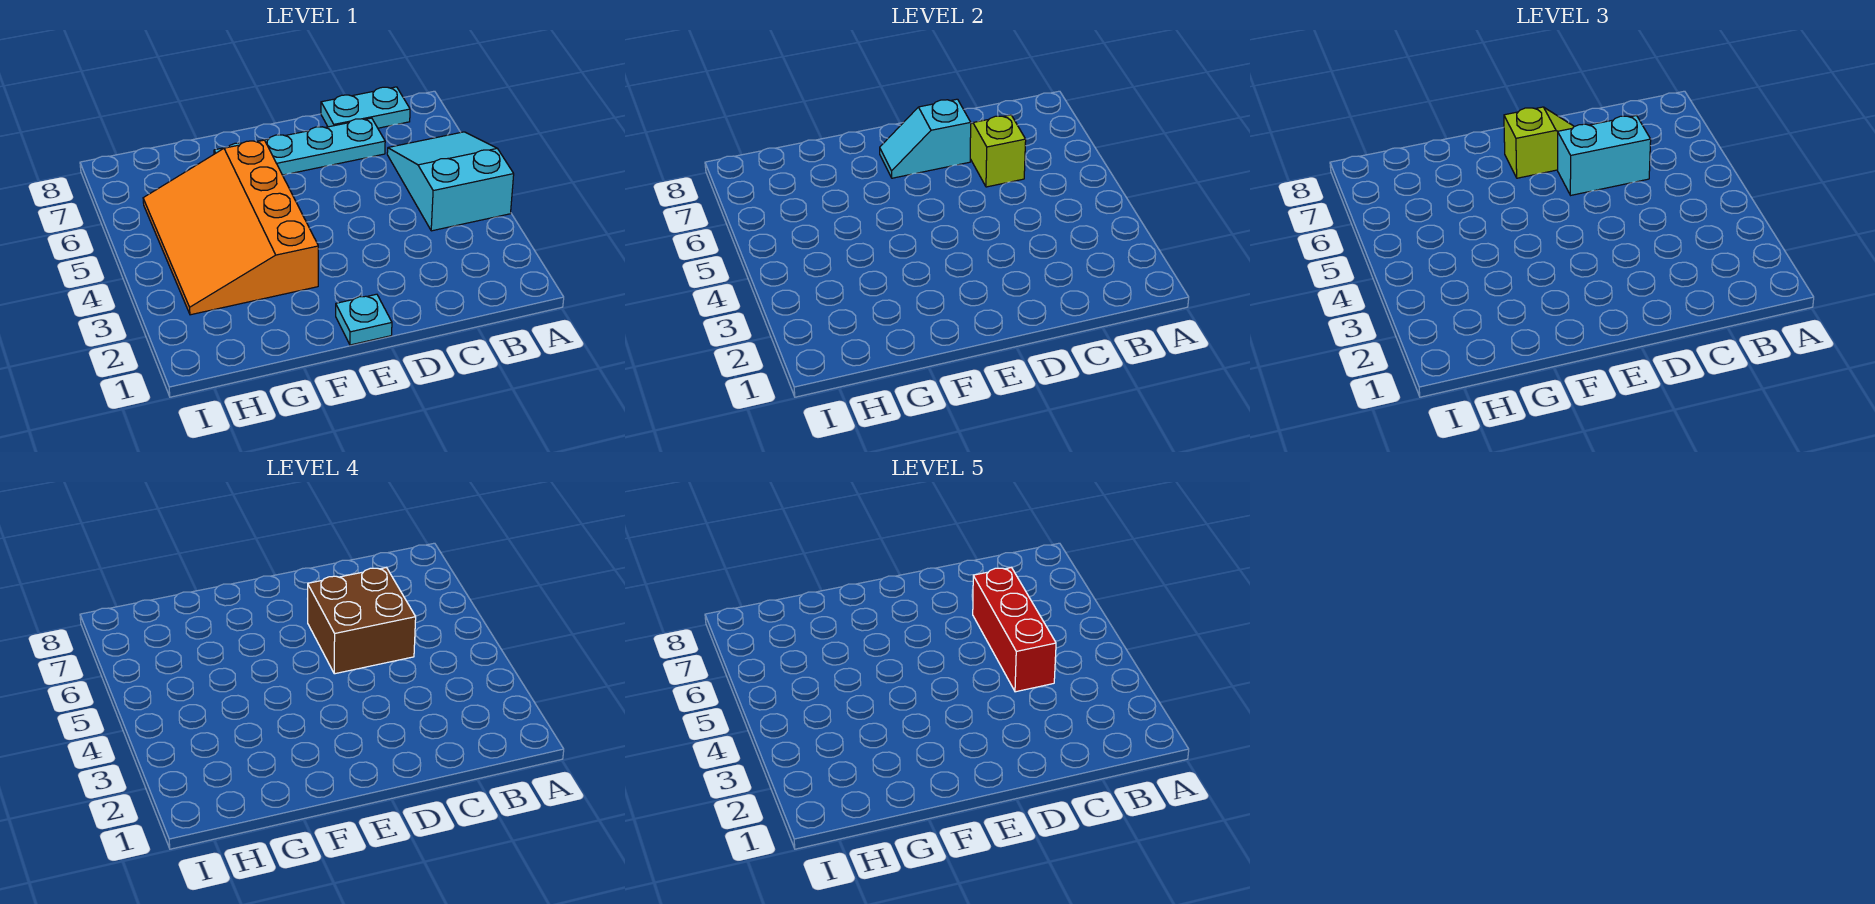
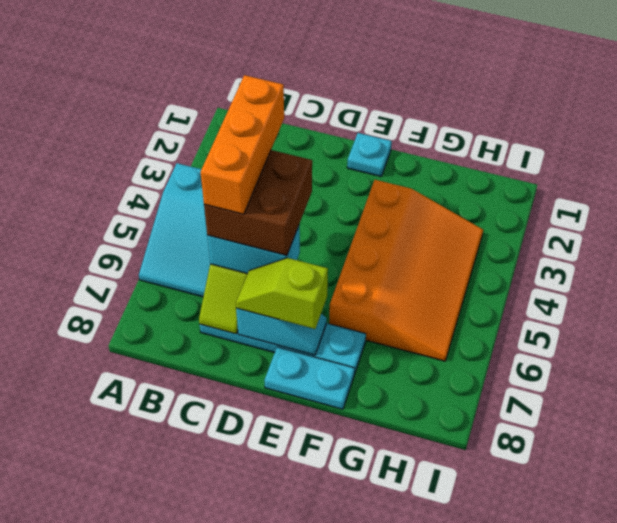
cyan 1x2 plate [321,87,410,128] -> cyan 1x2 plate moved to [264,347,355,409]
red 1x3 brick [973,568,1056,692] -> orange 1x3 brick [201,75,284,214]

